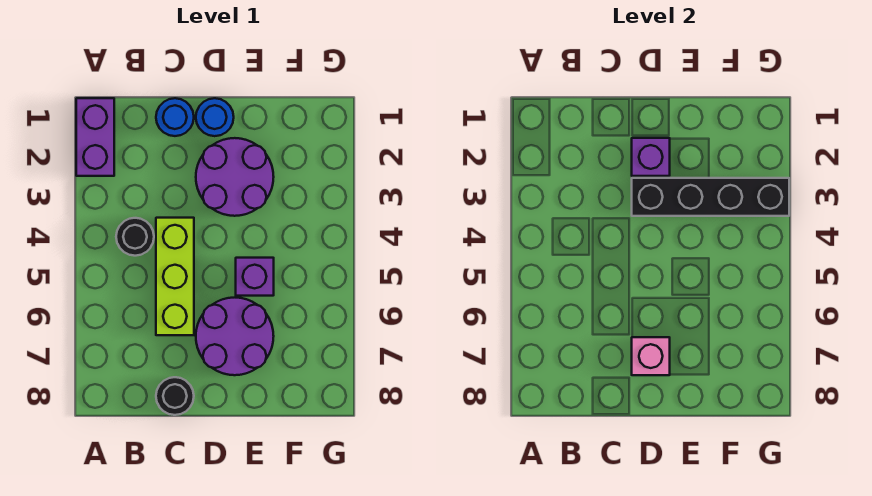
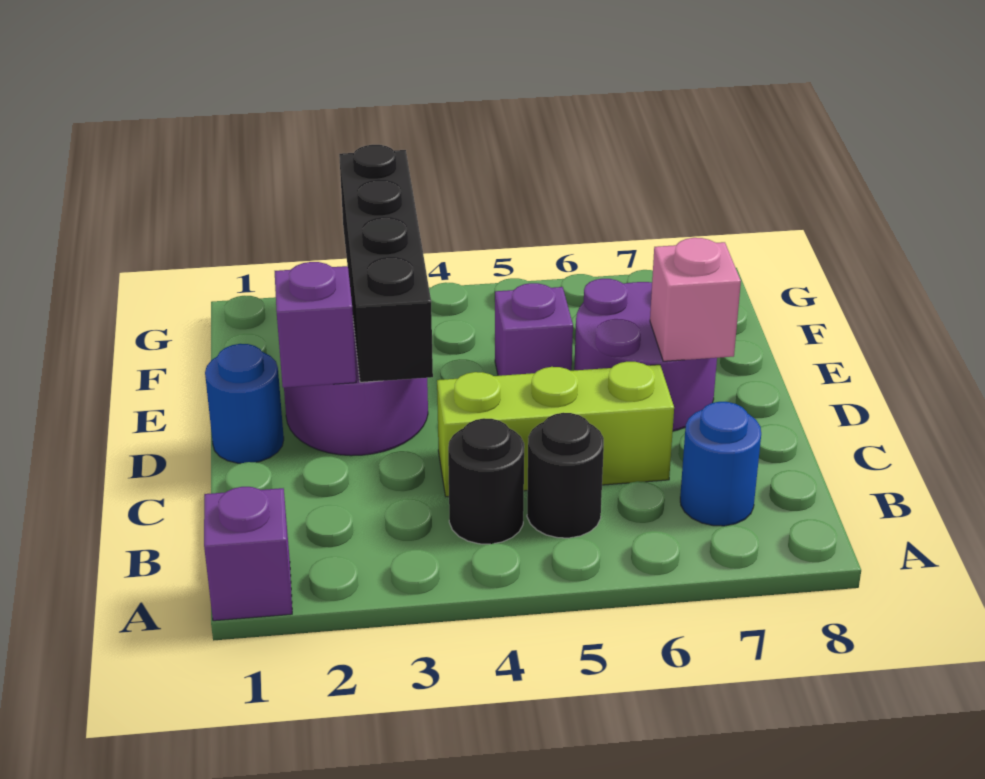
purple 1x2 brick [76,98,114,176] -> purple 1x1 brick [204,487,292,621]
blue 1x1 round brick [156,98,194,136] -> blue 1x1 round brick moved to [680,402,761,526]
black 1x1 round brick [156,377,194,415] -> black 1x1 round brick moved to [527,413,604,538]

